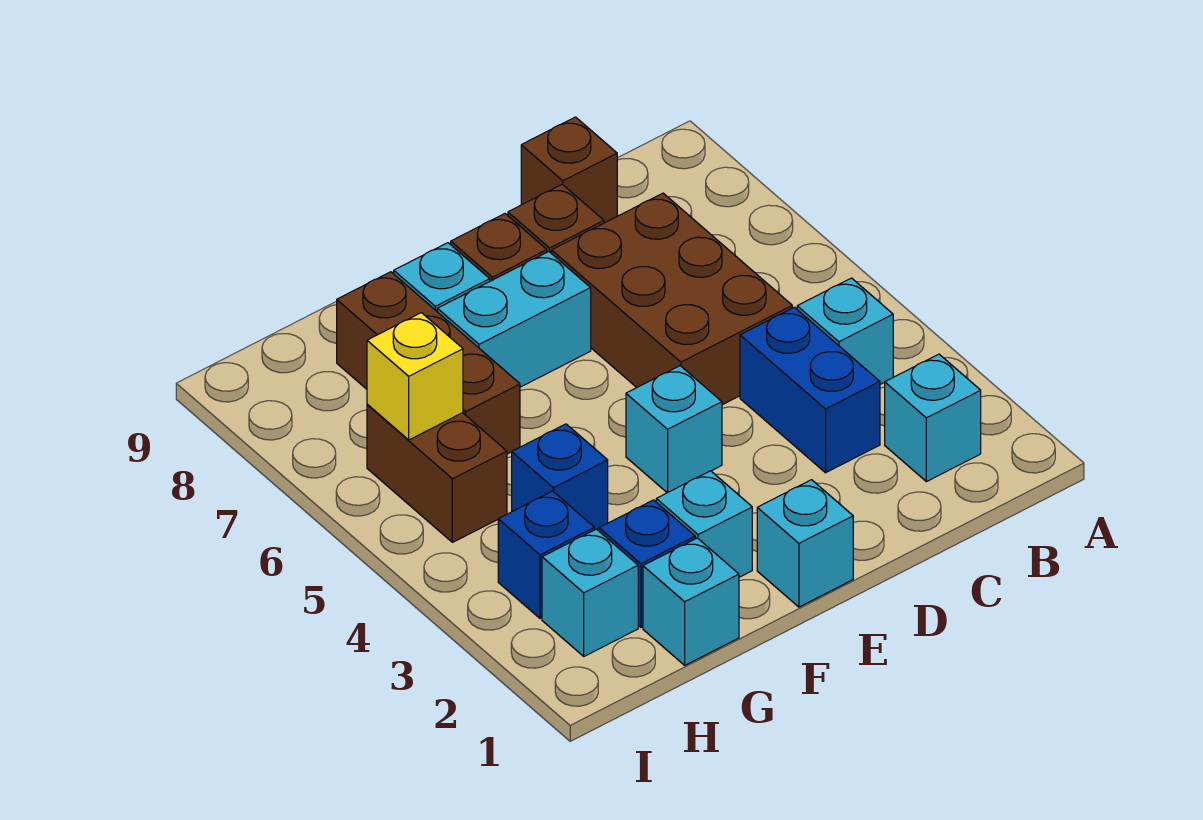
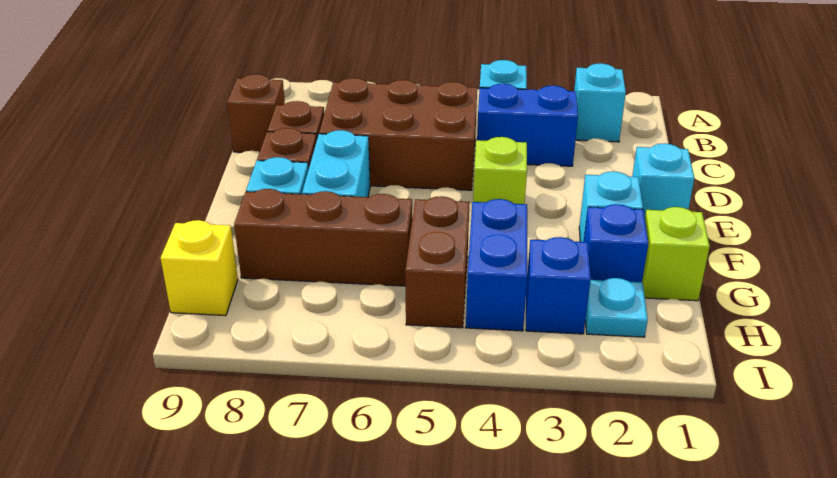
cyan 1x1 brick [626,366,722,493] -> lime 1x1 brick [473,137,527,204]
cyan 1x1 brick [643,538,739,665] -> lime 1x1 brick [642,207,710,301]
blue 1x1 brick [512,424,608,530] -> blue 1x2 brick [466,199,527,331]
cyan 1x1 brick [542,529,638,656] -> cyan 1x1 plate [586,278,648,337]
brown 1x2 brick [367,404,507,542] -> brown 1x2 brick turned to [405,196,470,328]
yellow 1x1 brick [367,313,463,440] -> yellow 1x1 brick moved to [161,220,238,316]

